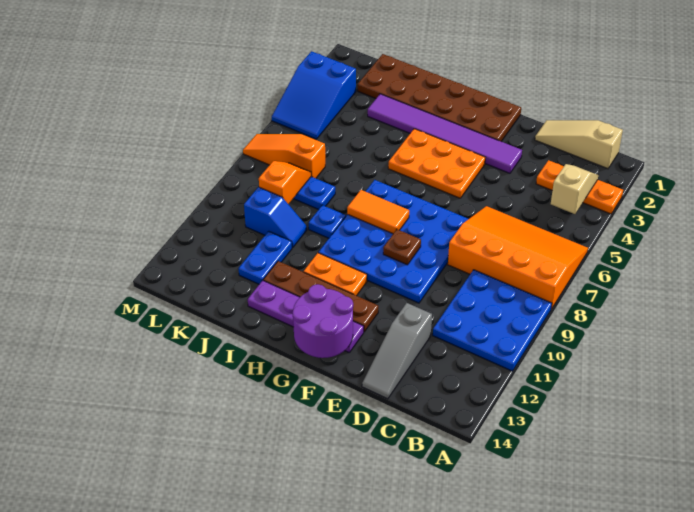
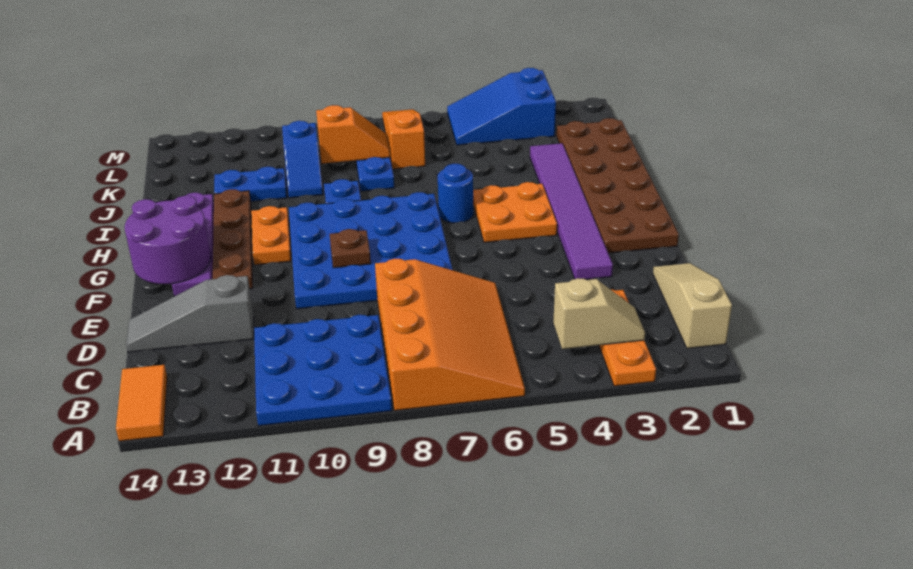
orange 2x3 plate [388,129,485,198] -> orange 2x2 plate [473,182,557,243]
orange 1x2 tile [347,190,409,234] -> orange 1x2 tile moved to [116,365,167,441]
none -> blue 1x1 round brick [438,164,473,223]

